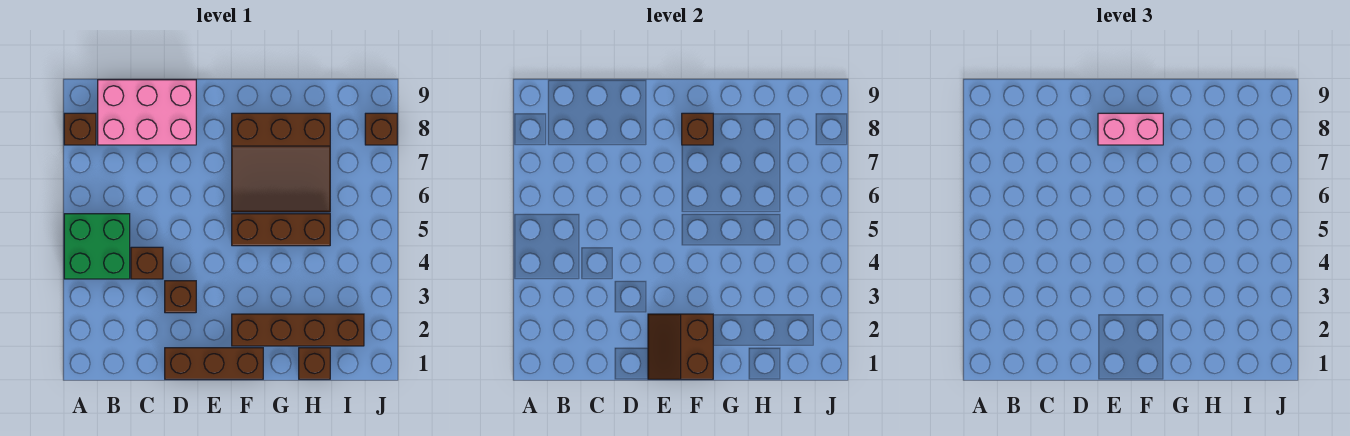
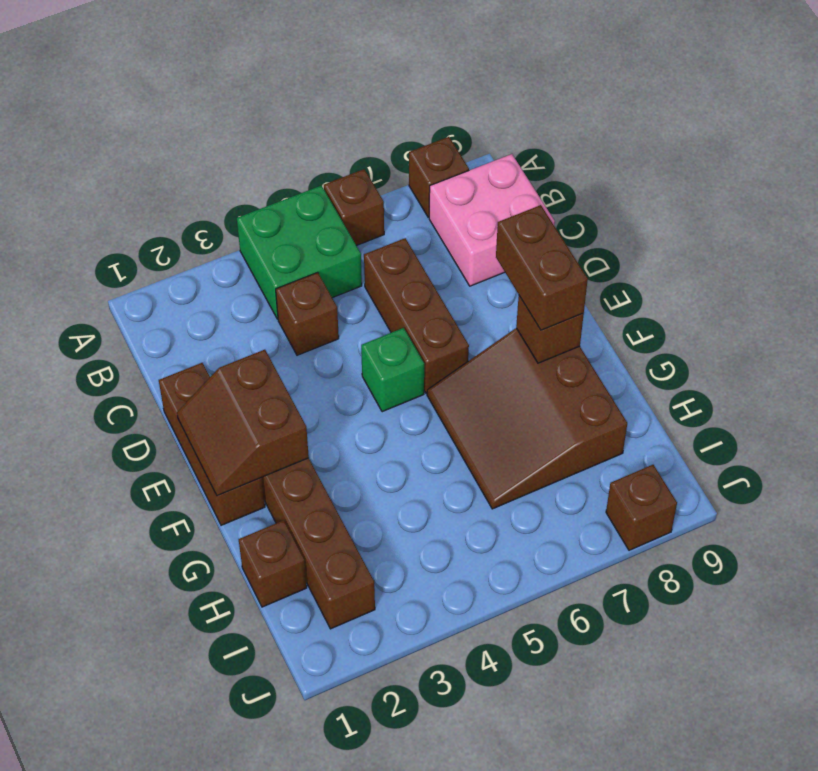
pink 2x3 brick [98,80,196,145] -> pink 2x2 brick [429,154,555,286]
brown 1x1 brick [165,281,196,313] -> brown 1x1 brick moved to [324,169,384,246]
brown 2x2 slope [648,314,713,379] -> brown 2x2 slope turned to [177,350,309,496]
none -> green 1x1 brick [361,328,424,412]
pink 1x2 brick [1098,113,1163,145] -> brown 1x2 brick [496,205,588,330]
brown 1x3 brick [232,214,330,246] -> brown 1x3 brick moved to [364,238,469,394]

